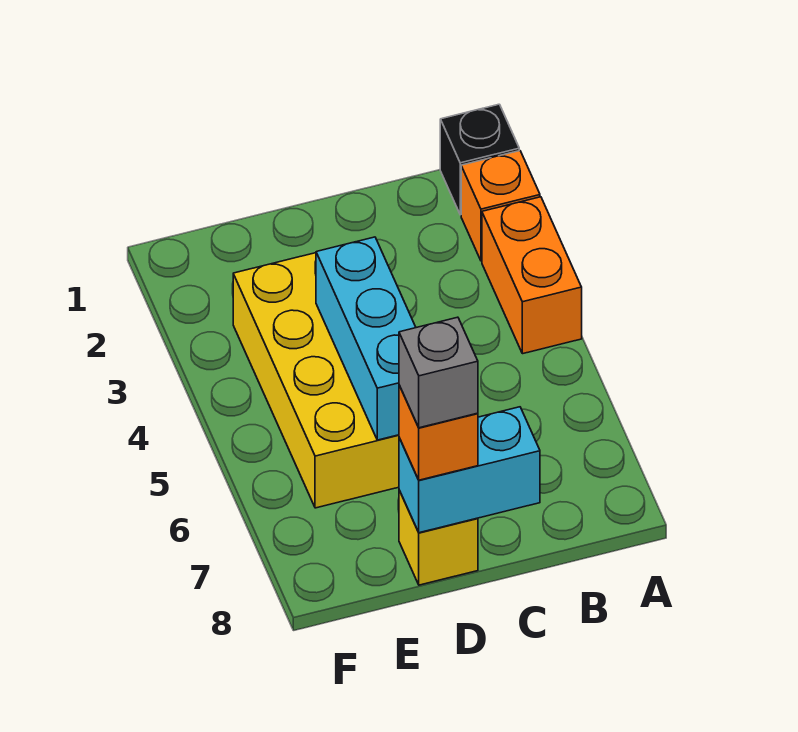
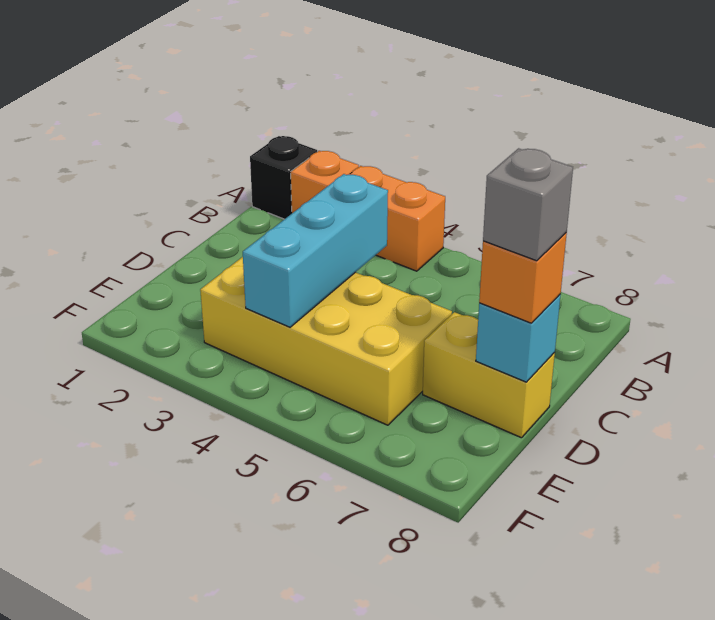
cyan 1x2 brick [399,407,540,533] -> cyan 1x1 brick [476,295,560,382]
cyan 1x3 brick [316,237,416,440] -> cyan 1x3 brick turned to [243,174,388,327]
yellow 1x1 brick [399,490,478,585] -> yellow 1x2 brick [423,312,555,438]

